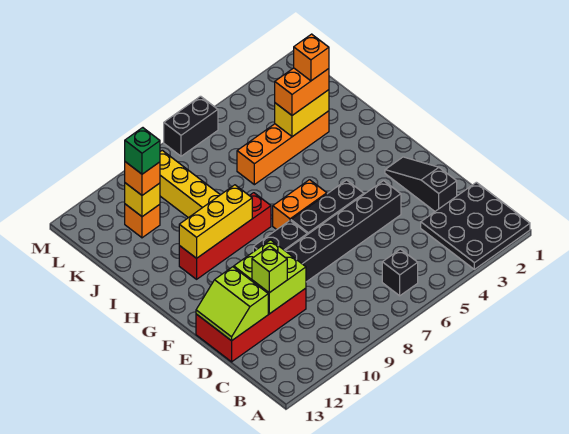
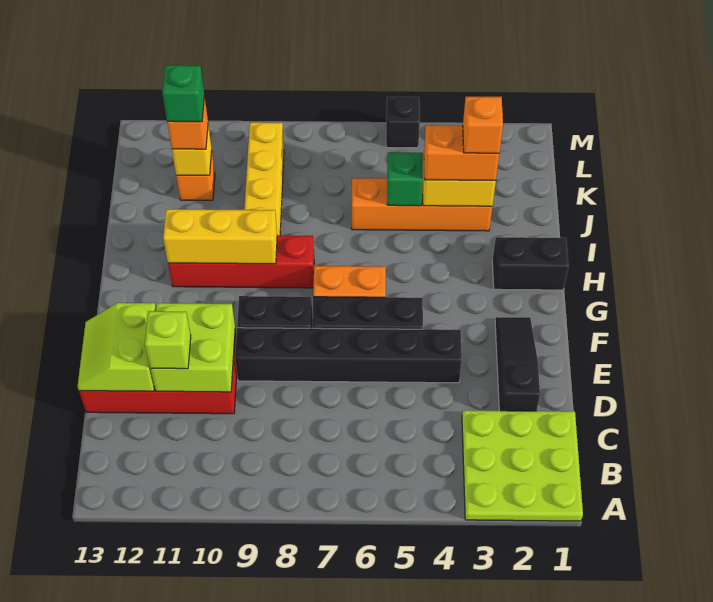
black 3x3 plate [421,182,530,269] -> lime 3x3 plate [462,410,583,521]
black 1x1 brick [382,249,418,296] -> black 1x1 brick moved to [386,97,420,148]
none -> green 1x1 brick [387,152,423,206]
black 1x2 brick [164,96,218,156] -> black 1x2 brick moved to [492,237,569,290]

